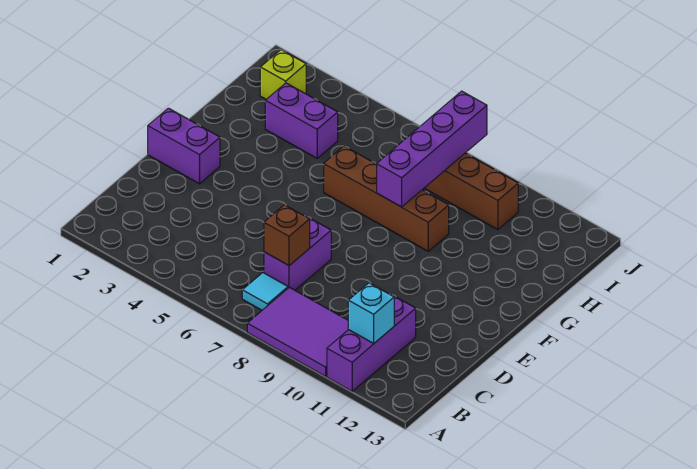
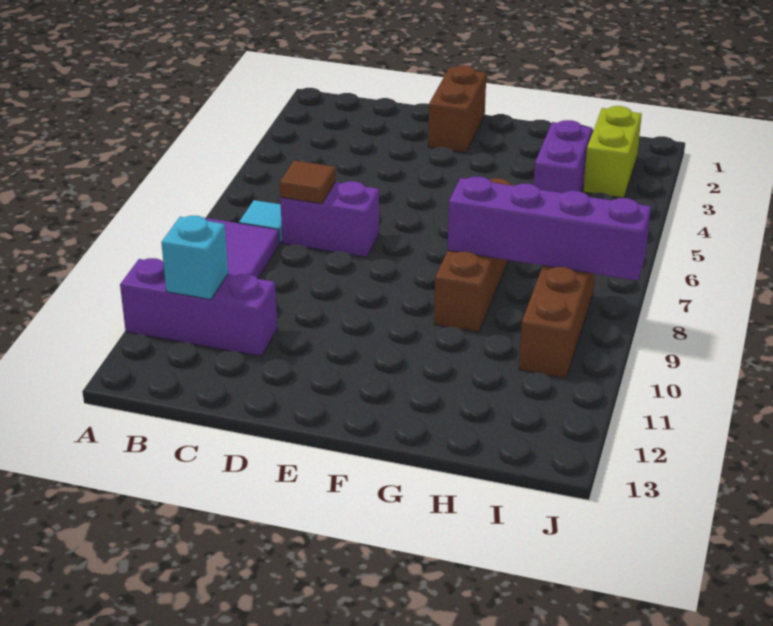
brown 1x1 brick [264,205,310,265] -> brown 1x1 tile [280,160,335,204]
purple 1x2 brick [148,108,220,184] -> brown 1x2 brick [428,65,486,153]
lime 1x1 brick [260,50,306,99] -> lime 1x2 brick [583,106,642,198]

